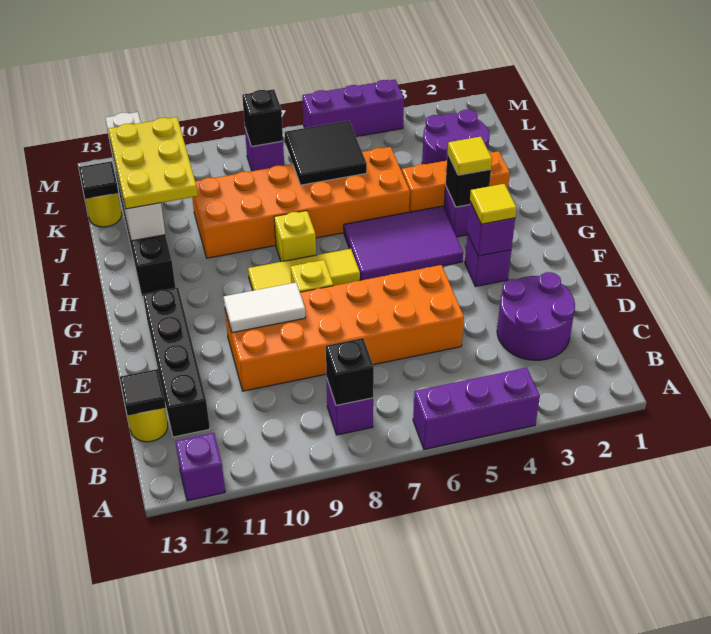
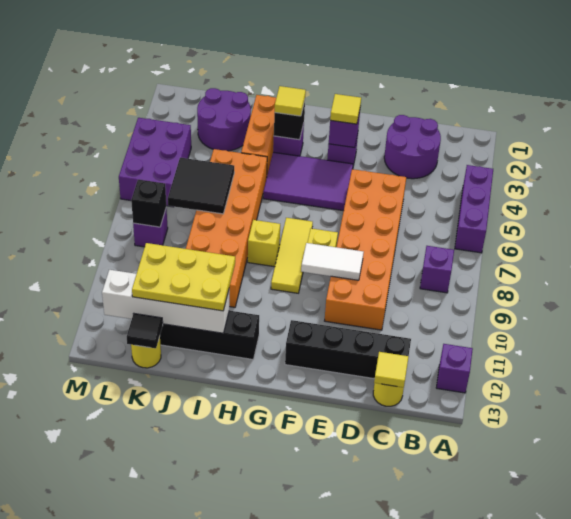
black 1x1 brick [326,338,374,405] -> none
black 1x1 tile [120,369,166,416] -> yellow 1x1 tile [374,352,409,388]
white 1x2 tile [224,282,306,333] -> white 1x2 tile turned to [301,243,364,280]
purple 2x3 tile [344,206,463,280] -> purple 2x3 tile turned to [263,152,353,211]
purple 1x3 brick [302,80,404,137] -> purple 2x3 brick [119,118,191,207]

